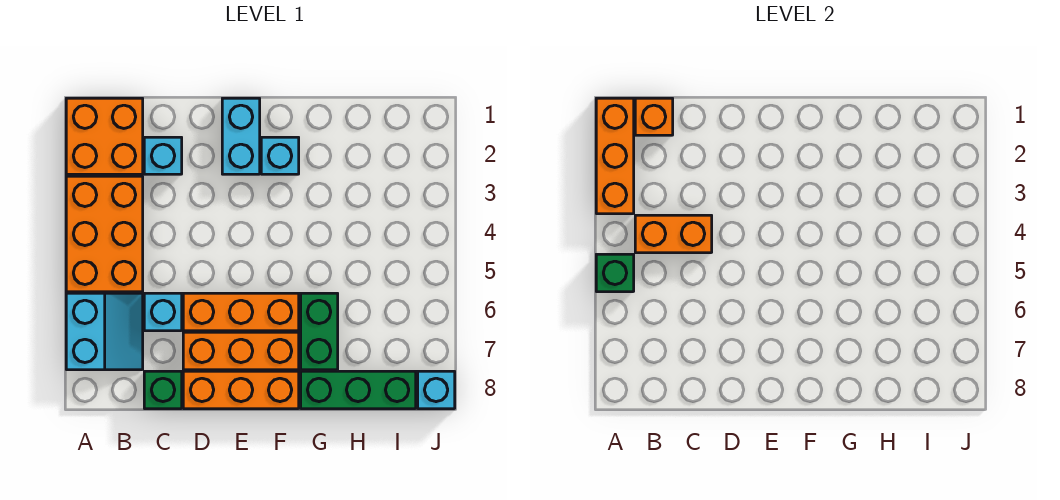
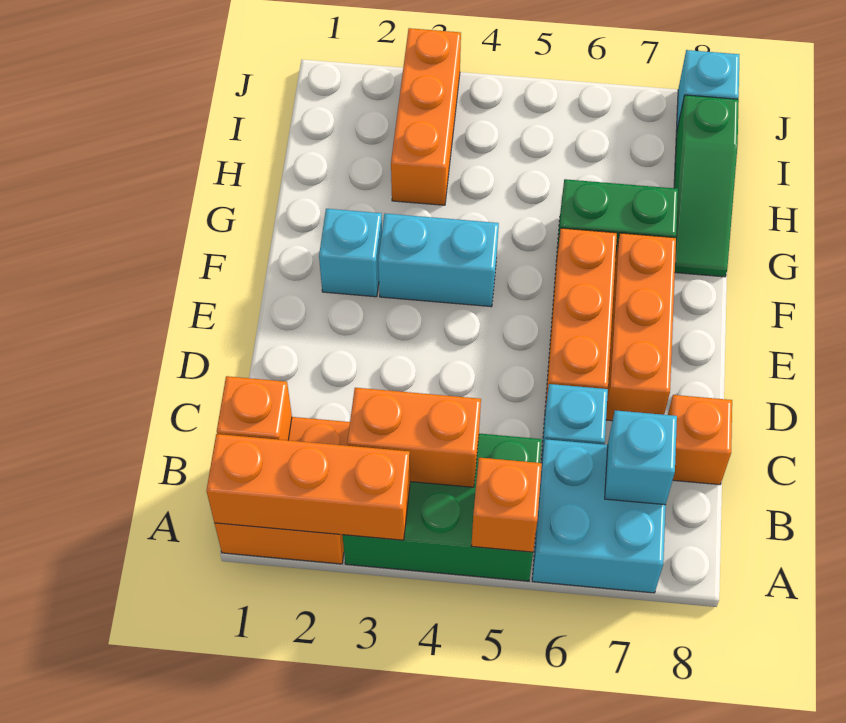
orange 2x3 brick [66,176,143,292] -> green 2x3 brick [343,434,542,581]
green 1x1 brick [596,254,634,292] -> orange 1x1 brick [471,458,542,552]
cyan 2x2 slope [66,293,143,370] -> cyan 2x2 brick [532,439,666,593]
orange 1x2 brick [635,215,712,253] -> orange 1x2 brick turned to [347,388,481,487]
cyan 1x1 brick [144,137,182,174] -> cyan 1x1 brick moved to [605,410,677,505]
green 1x1 brick [144,371,182,409] -> orange 1x1 brick [668,395,732,485]
orange 1x3 brick [183,371,299,409] -> orange 1x3 brick moved to [391,28,461,205]
cyan 1x2 brick [222,98,260,174] -> cyan 1x2 brick moved to [378,214,499,307]
green 1x3 brick [301,371,416,409] -> green 1x3 slope [674,95,739,277]

